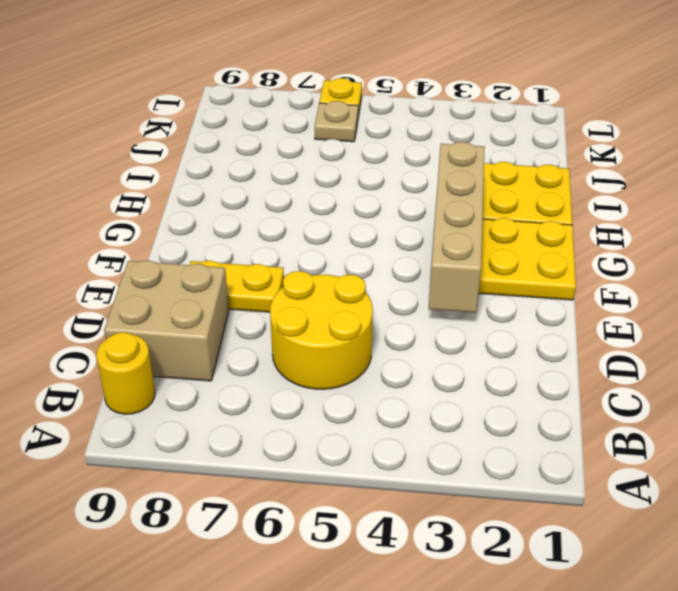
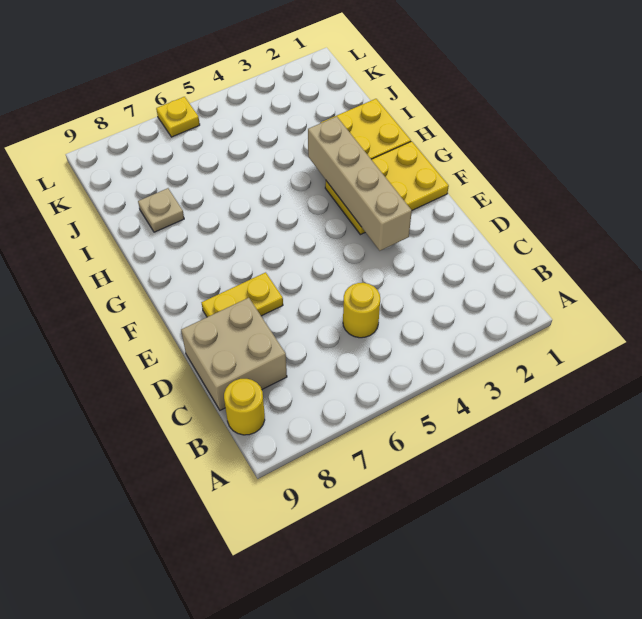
yellow 2x2 round brick [270,271,373,389] -> yellow 1x1 round brick [343,283,380,338]
tan 1x1 plate [315,101,358,142] -> tan 1x1 plate moved to [138,188,184,232]

